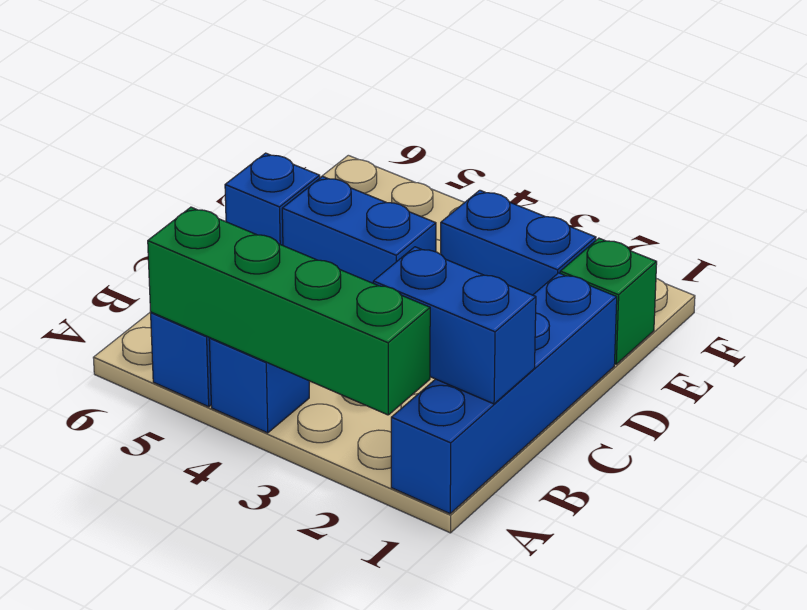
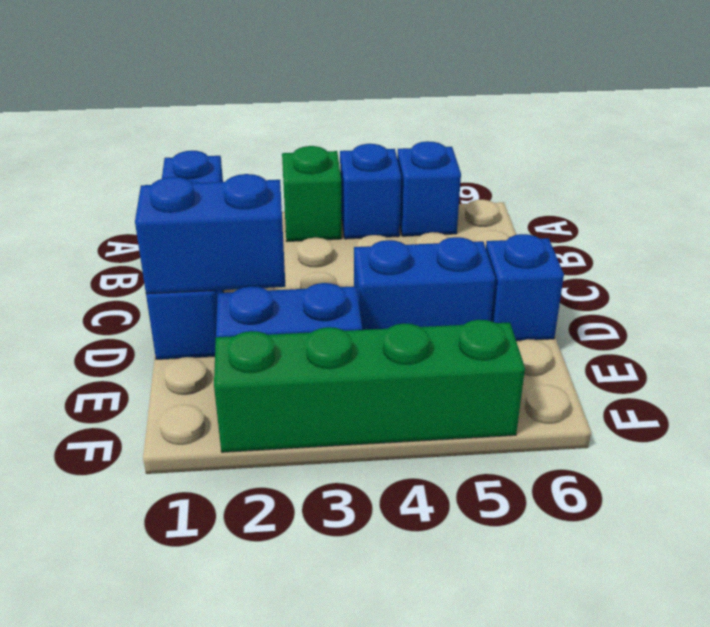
green 1x4 brick [148,207,430,415] -> green 1x4 brick moved to [214,320,525,452]
blue 1x2 brick [373,247,536,404] -> blue 1x2 brick moved to [135,174,285,294]
green 1x1 brick [560,238,657,364] -> green 1x1 brick moved to [282,146,342,241]

